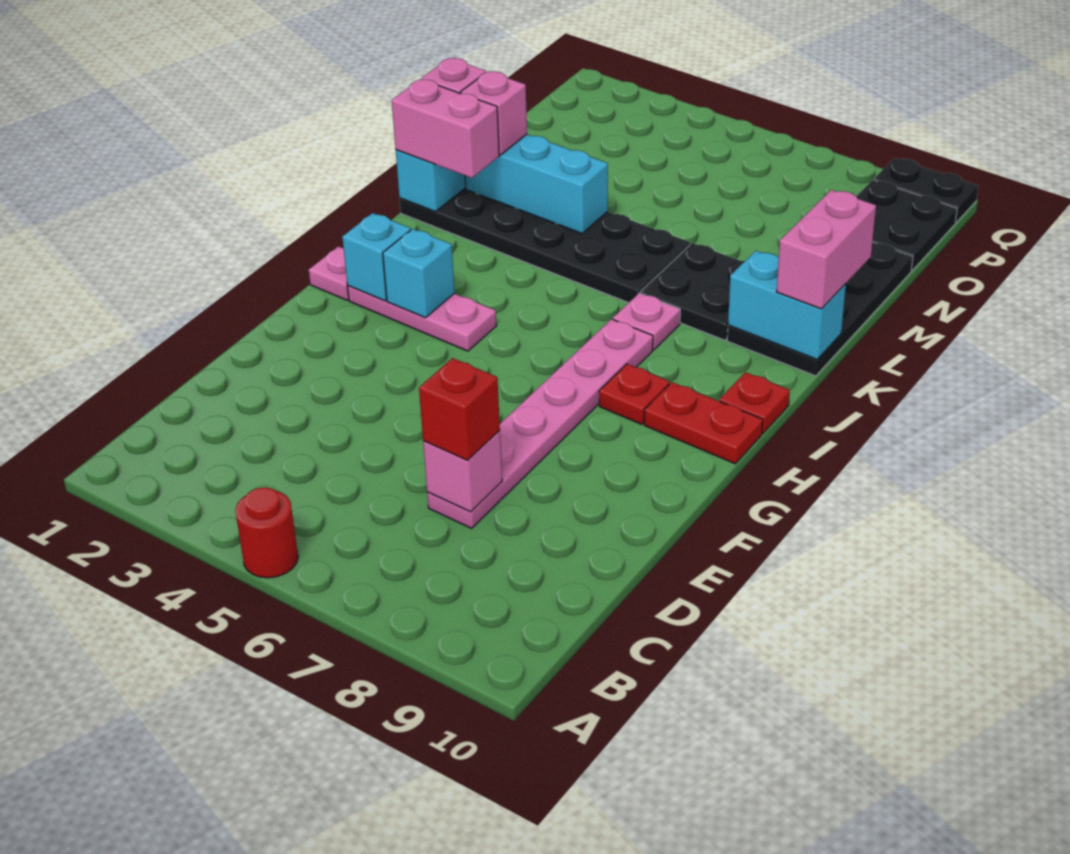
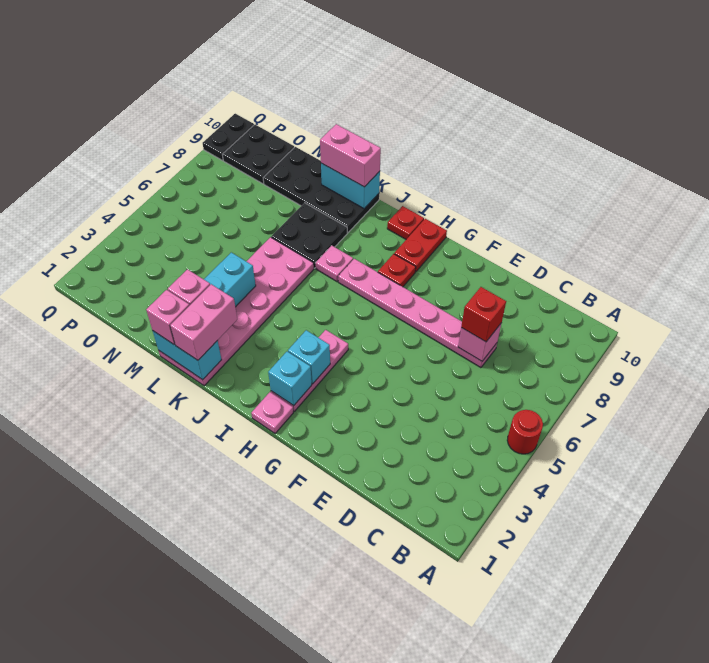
black 2x6 plate [400,188,690,303] -> pink 2x6 plate [159,237,314,386]
cyan 1x2 brick [728,251,846,359] -> cyan 1x2 brick turned to [321,163,380,209]

